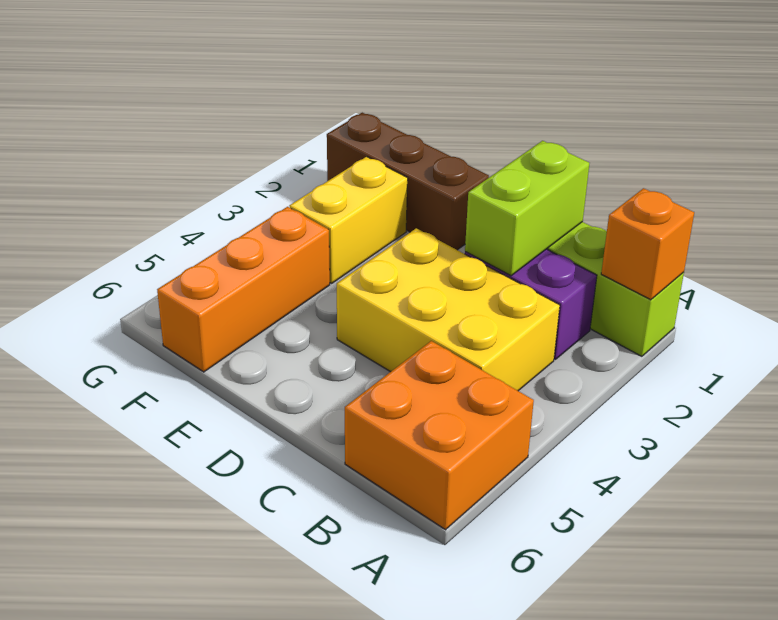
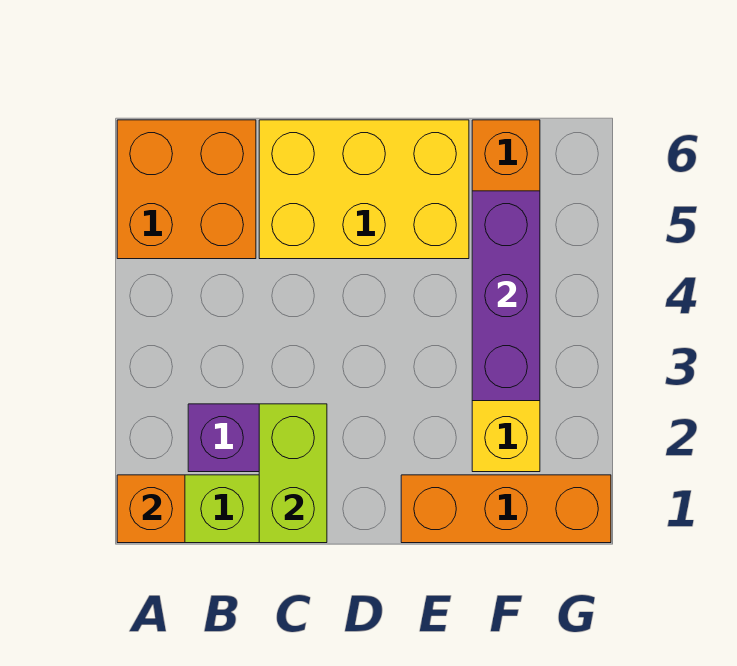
yellow 2x3 brick [337,228,560,391] -> yellow 2x3 brick moved to [259,120,469,259]
brown 1x3 brick [327,113,489,250] -> orange 1x3 brick [401,475,611,543]
none -> purple 1x3 brick [472,191,540,401]

